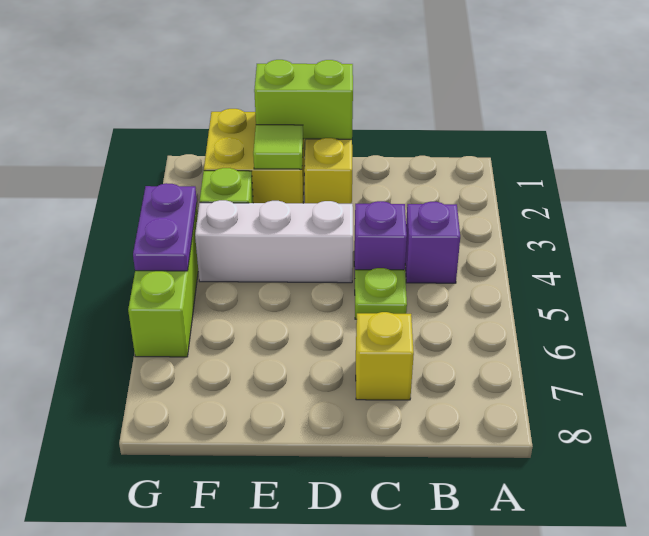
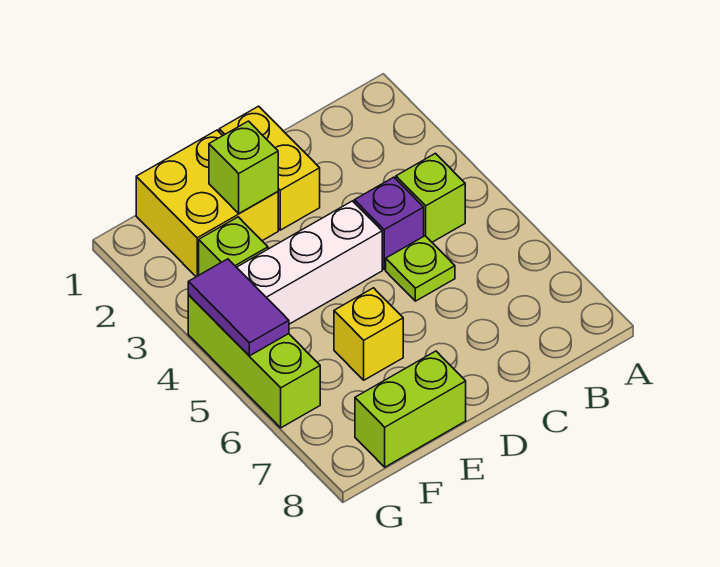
purple 1x1 brick [405,202,460,283] -> lime 1x1 brick [396,153,465,242]
yellow 1x1 brick [356,312,414,400] -> yellow 1x1 brick moved to [334,288,403,380]
lime 1x2 brick [254,60,353,139] -> lime 1x2 brick moved to [355,351,466,467]
lime 1x1 tile [253,125,303,169] -> lime 1x1 brick [209,121,278,213]
purple 1x2 plate [133,183,197,271] -> purple 1x2 tile [188,259,289,356]

